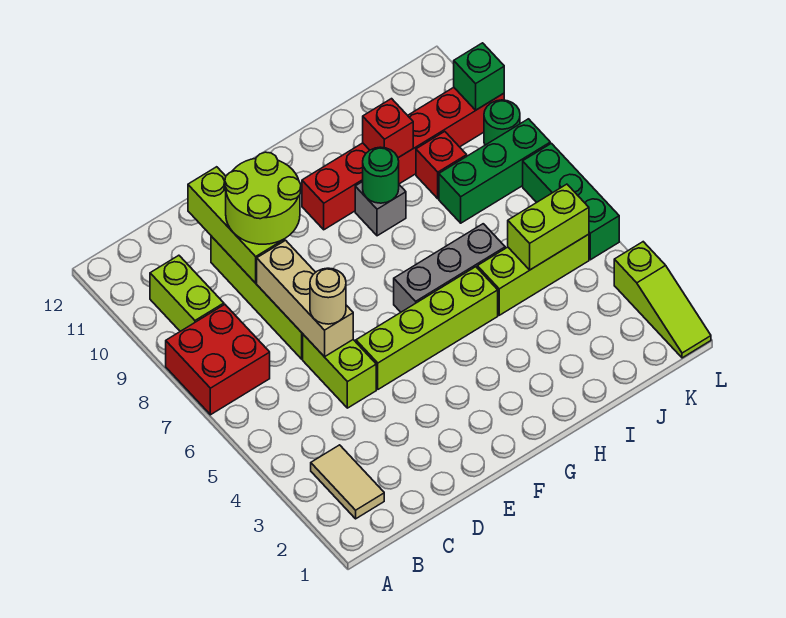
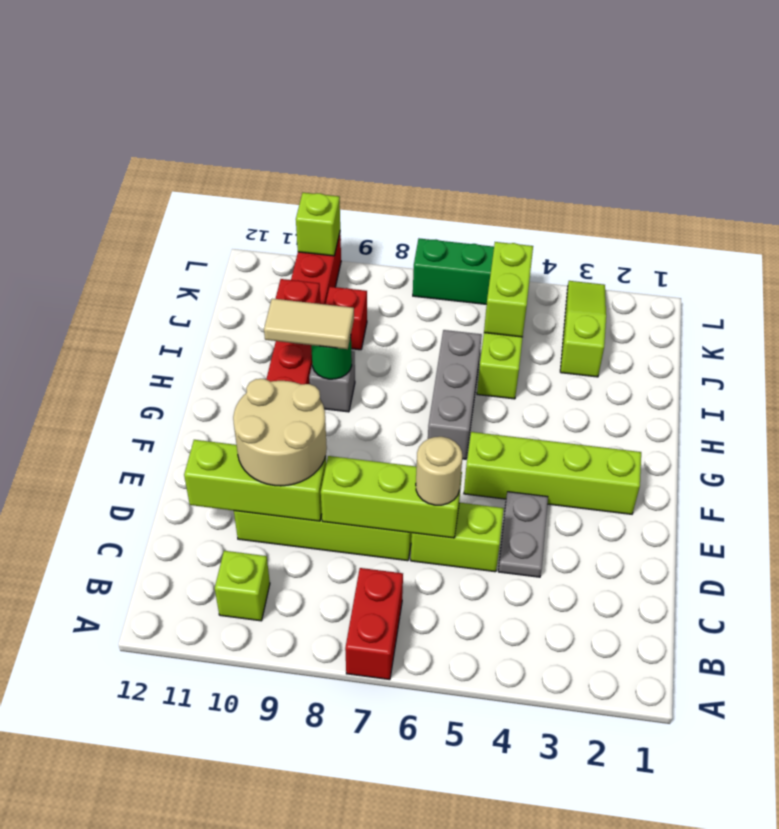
red 2x2 brick [166,304,270,415] -> red 1x2 brick [345,568,403,680]
tan 1x2 tile [311,445,384,519] -> tan 1x2 tile moved to [264,299,354,349]
lime 1x2 brick [150,255,224,331] -> lime 1x1 brick [215,551,270,621]
none -> grey 1x2 plate [498,492,548,577]
tan 1x3 brick [257,240,353,357] -> lime 1x3 brick [321,456,462,538]
lime 2x2 round brick [225,152,301,244] -> tan 2x2 round brick [233,379,327,486]
lime 1x4 brick [356,267,498,389] -> lime 1x4 brick turned to [464,432,641,514]
green 1x3 brick [439,119,550,223] -> none
lime 1x3 slope [614,242,711,358] -> lime 1x3 slope turned to [560,281,606,377]
green 1x1 round brick [484,100,520,145] -> none
green 1x1 brick [454,43,504,110] -> lime 1x1 brick [296,193,340,256]

